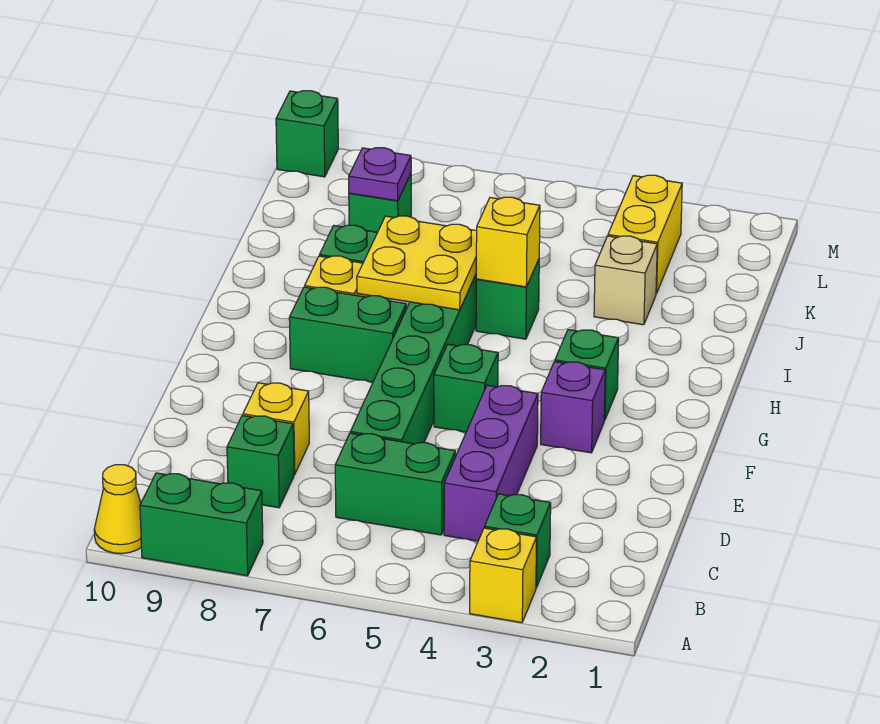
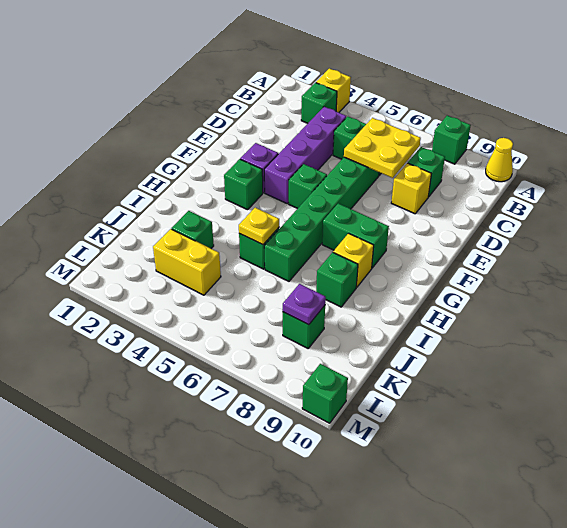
green 1x2 brick [140,473,263,576] -> green 1x1 brick [432,116,471,164]
purple 1x3 brick [444,385,538,541] -> purple 1x4 brick [264,107,346,203]
yellow 2x2 plate [357,216,477,310] -> yellow 2x2 plate moved to [344,118,421,178]
yellow 1x1 brick [476,197,540,287] -> yellow 1x1 plate [239,208,279,245]
tan 1x1 brick [594,236,657,325] -> green 1x1 brick [172,211,214,248]
yellow 1x2 brick [608,175,682,294] -> yellow 1x2 brick turned to [153,229,221,295]

